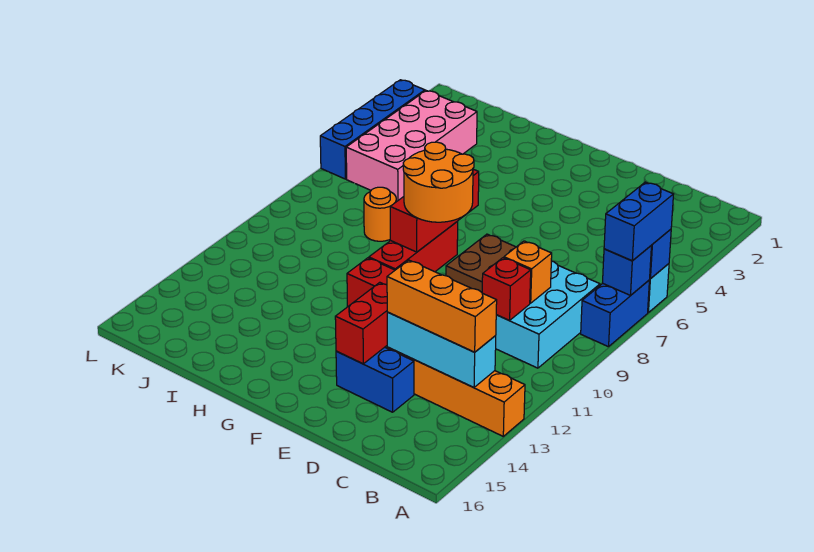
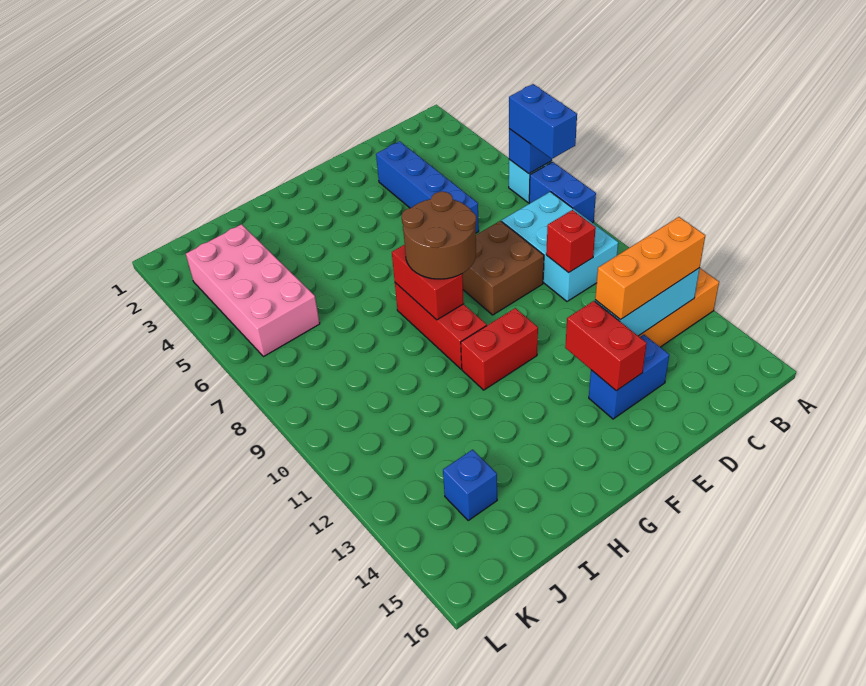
blue 1x1 brick [603,246,651,295] -> blue 1x1 brick moved to [443,450,497,520]
orange 1x1 brick [504,241,552,303] -> none
orange 2x2 round brick [403,142,474,222] -> brown 2x2 round brick [402,192,476,279]
red 1x3 brick [390,169,479,252] -> red 1x2 brick [392,245,464,320]
orange 1x1 round brick [364,187,396,241] -> none
blue 1x4 brick [320,80,425,179] -> blue 1x4 brick moved to [376,141,479,233]

